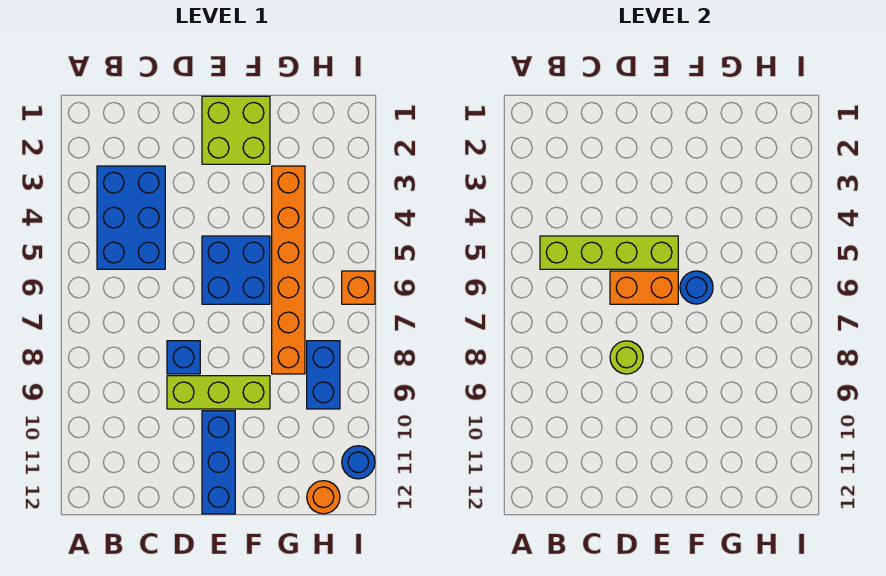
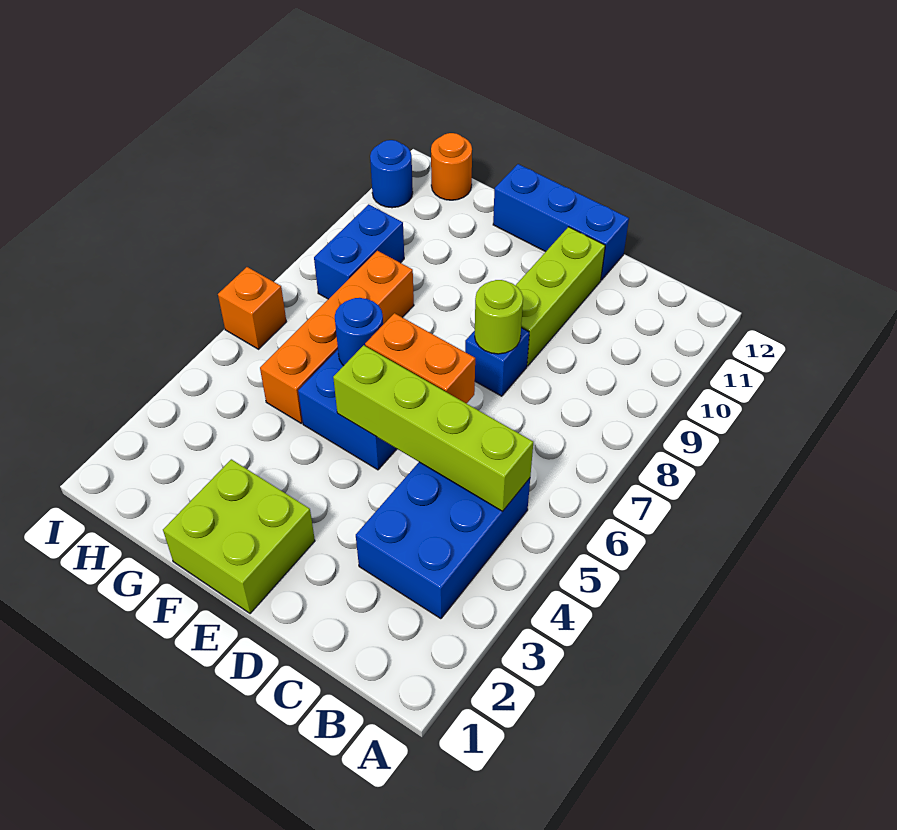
lime 1x3 brick [167,376,270,409] -> lime 1x3 brick turned to [515,227,605,366]
blue 1x3 brick [202,411,235,514] -> blue 1x3 brick turned to [493,164,629,280]
orange 1x6 brick [272,166,305,374] -> orange 1x4 brick [260,251,414,423]

